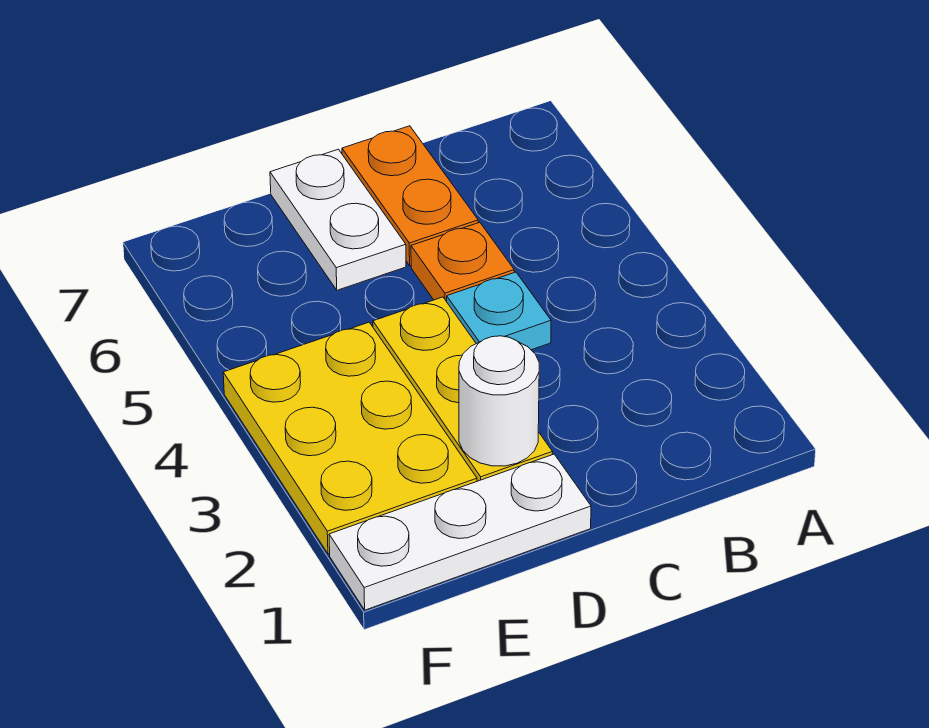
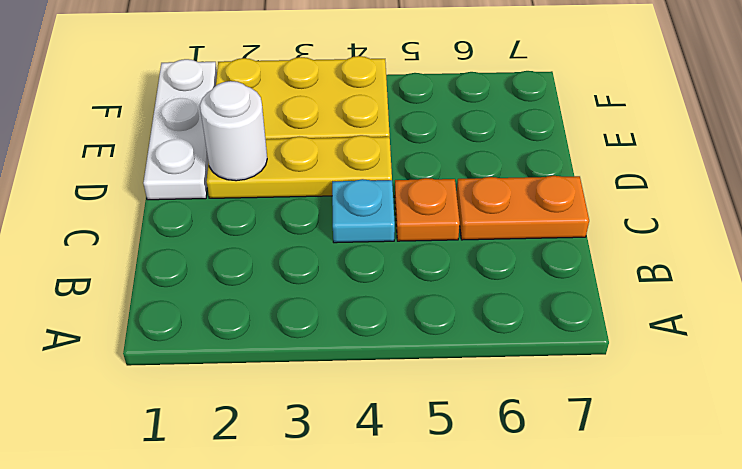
white 1x2 plate [270,149,406,290] -> none

